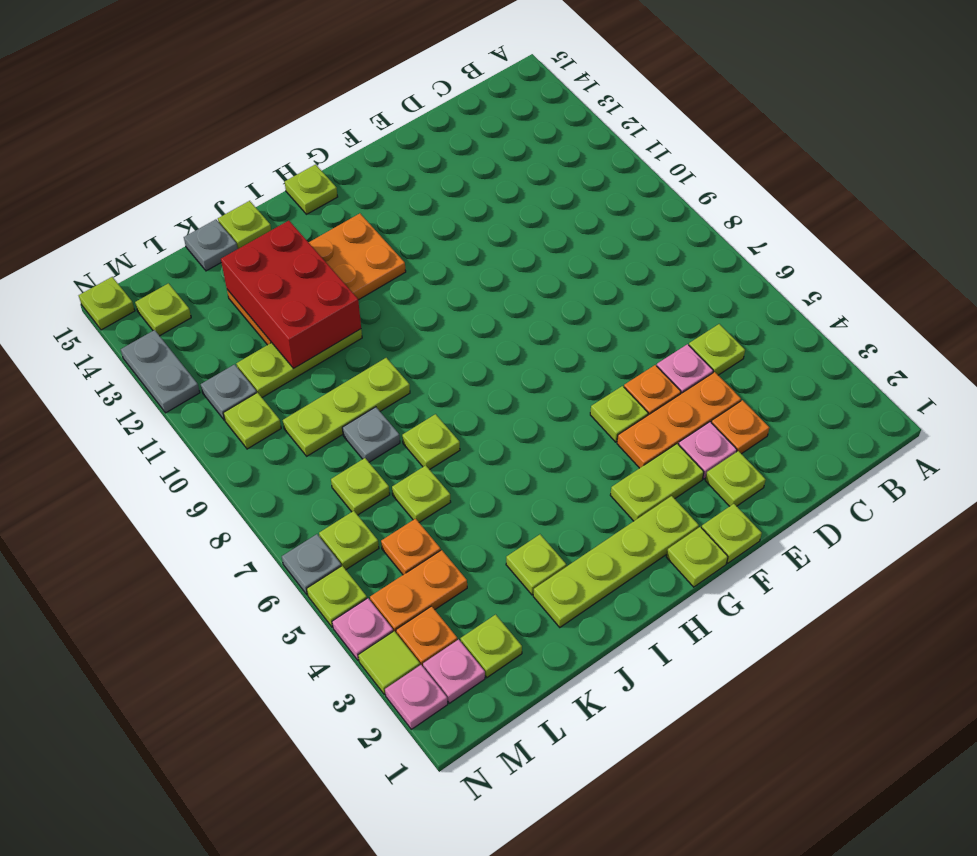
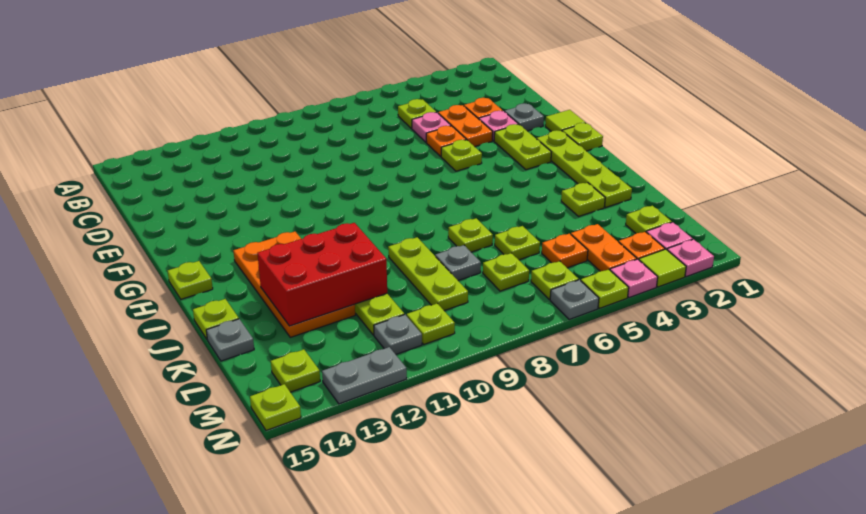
orange 1x3 plate [617,372,741,468] -> orange 1x2 plate [438,105,493,147]
lime 1x1 plate [705,451,766,506] -> grey 1x1 plate [505,103,544,131]
lime 1x1 plate [701,504,762,563] -> lime 1x1 tile [545,110,586,131]

